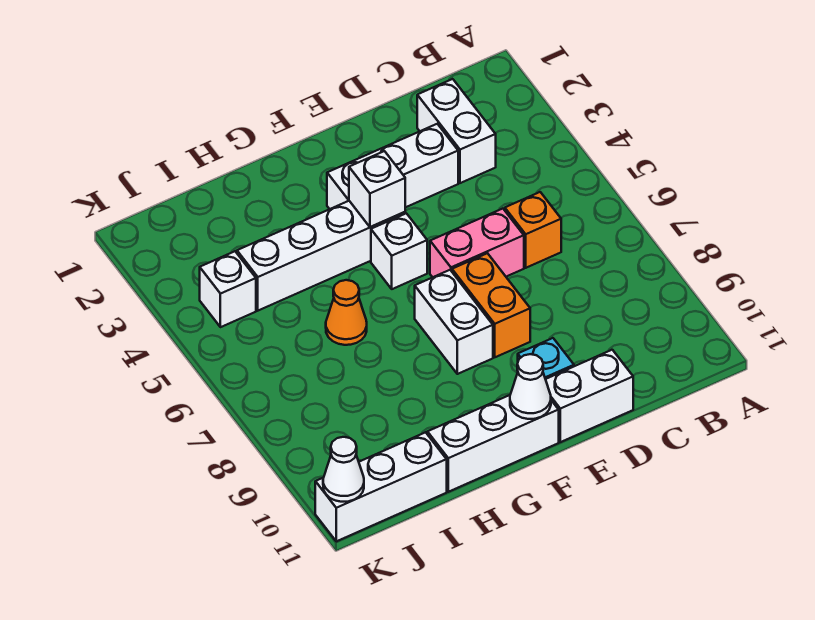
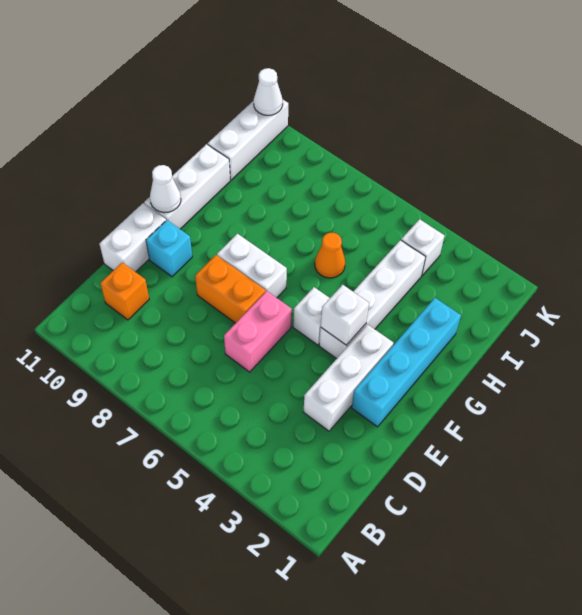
white 1x2 brick [417,79,496,183] -> none
orange 1x1 brick [505,192,561,268] -> orange 1x1 brick moved to [100,262,149,320]
none -> cyan 1x4 brick [352,298,461,427]

